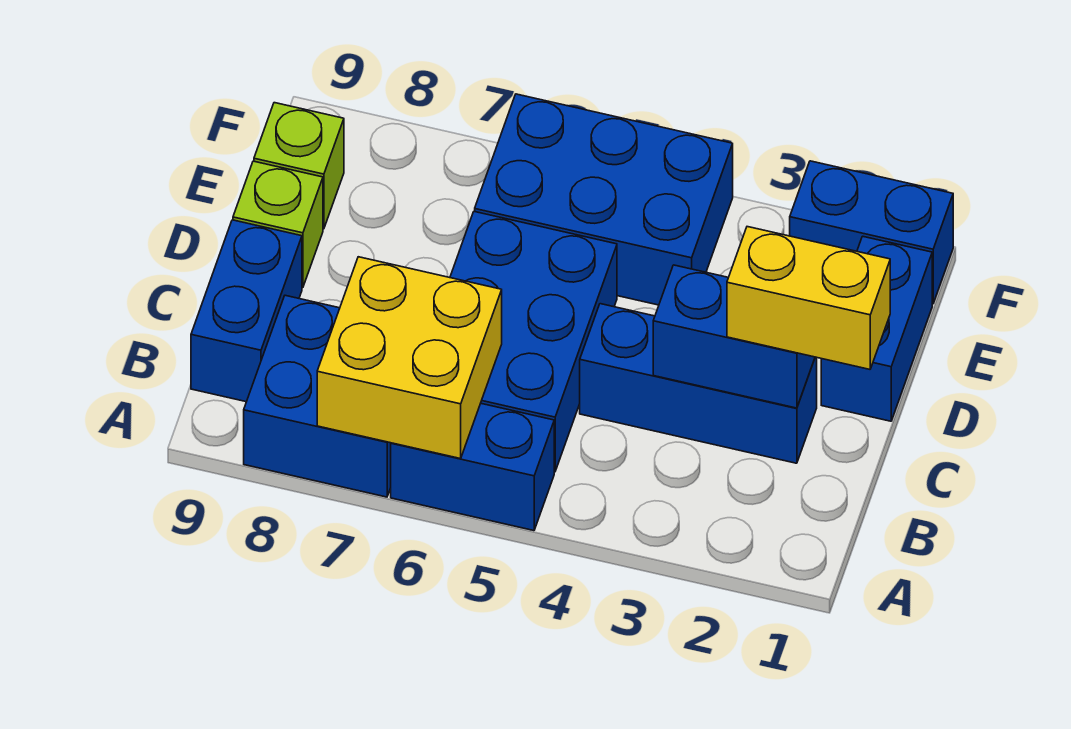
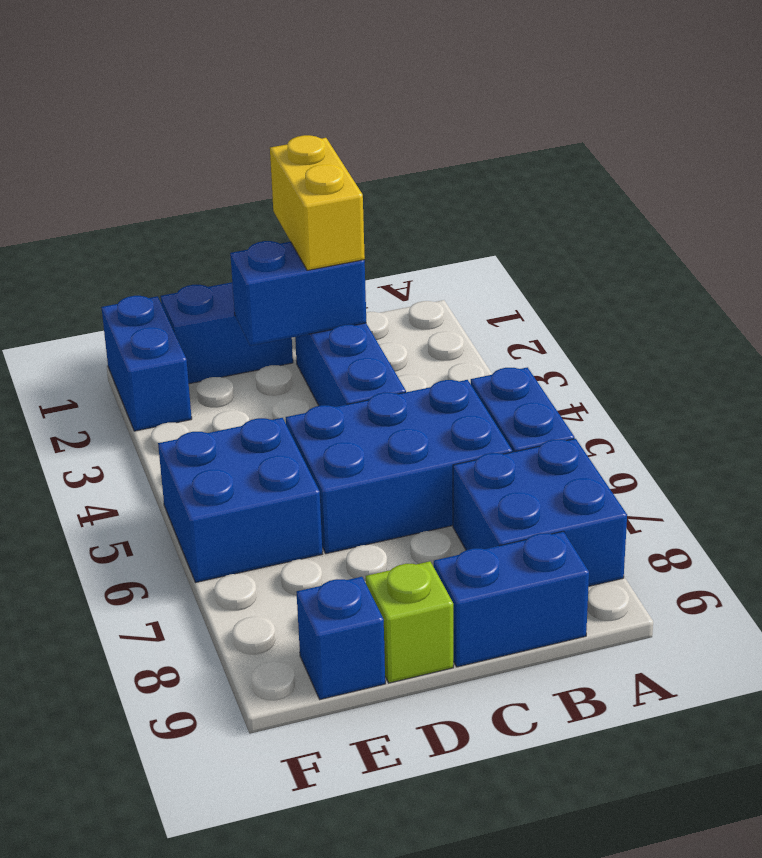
yellow 2x2 brick [317,257,502,459] -> none
blue 1x2 brick [653,265,815,408] -> blue 1x2 brick turned to [230,241,366,346]
blue 2x3 brick [475,94,733,305] -> blue 2x2 brick [158,418,322,582]
lime 1x1 brick [254,103,344,229] -> blue 1x1 brick [296,577,385,699]

